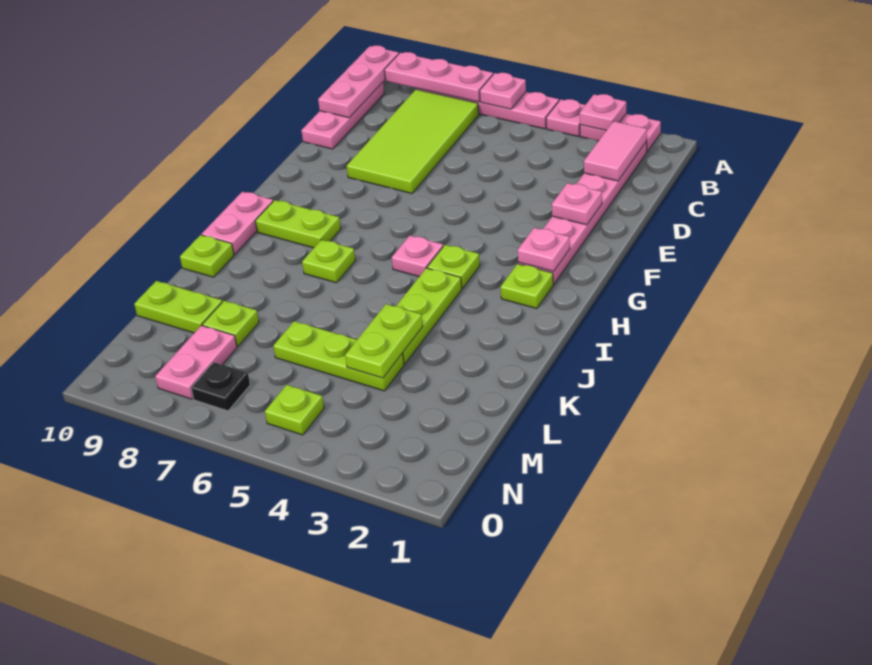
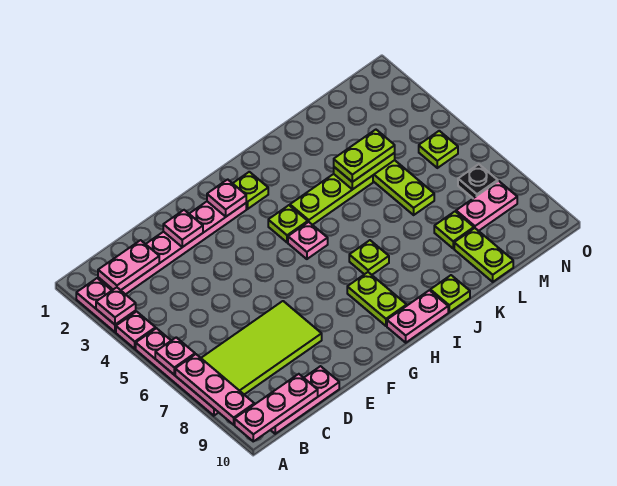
pink 1x2 tile [584,121,647,181] -> pink 1x2 plate [98,240,159,290]
none -> lime 1x2 plate [334,130,395,182]

